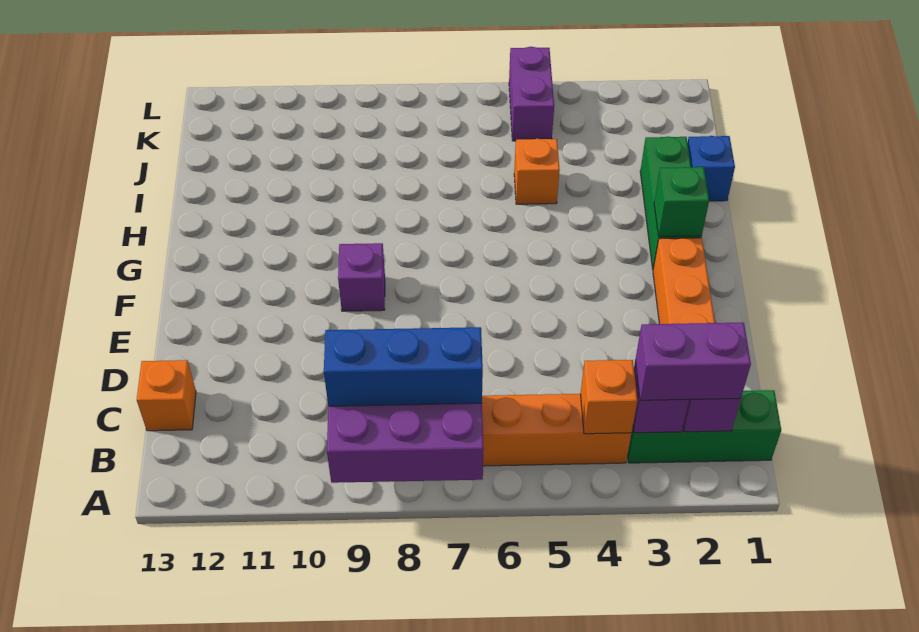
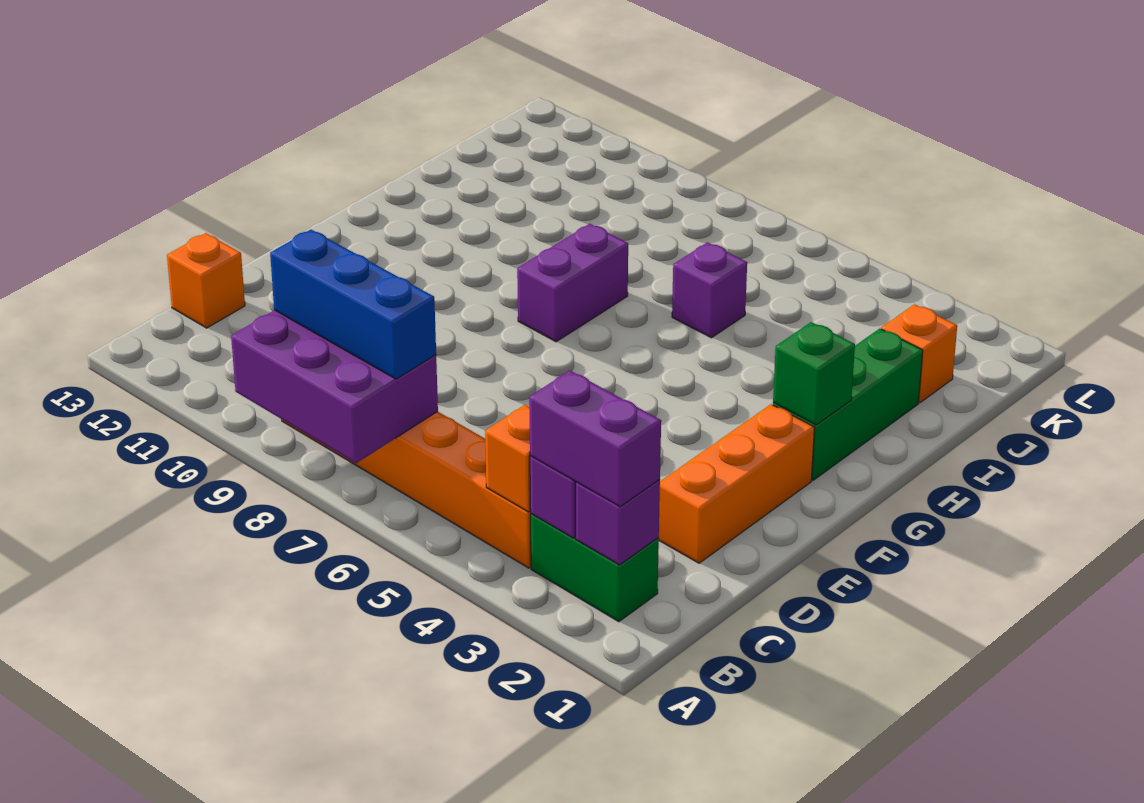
green 1x3 brick [628,390,781,463] -> green 1x2 brick [531,514,659,622]
purple 1x1 brick [338,243,385,311] -> purple 1x1 brick moved to [672,242,747,338]
blue 1x1 brick [687,136,735,201] -> none
orange 1x1 brick [514,139,560,204] -> orange 1x1 brick moved to [881,304,957,403]
purple 1x2 brick [509,47,554,141] -> purple 1x2 brick moved to [517,224,628,342]

